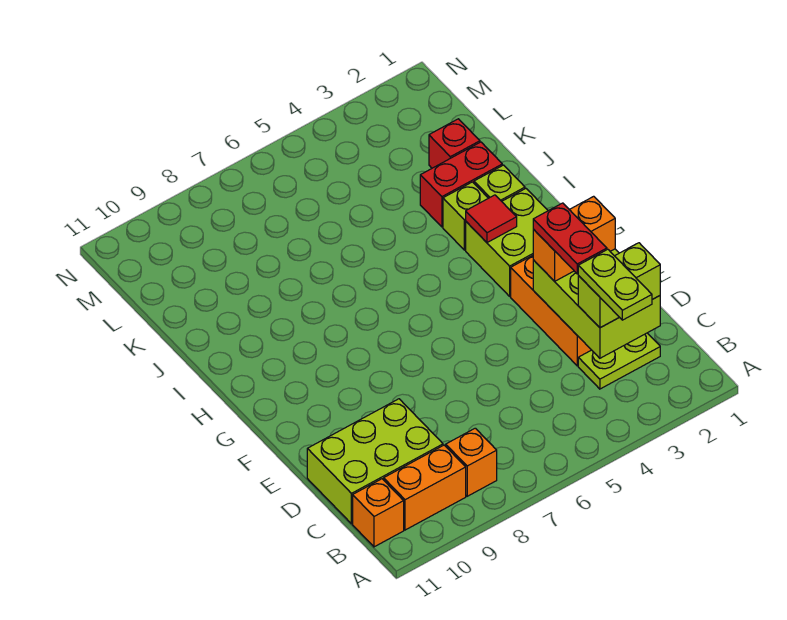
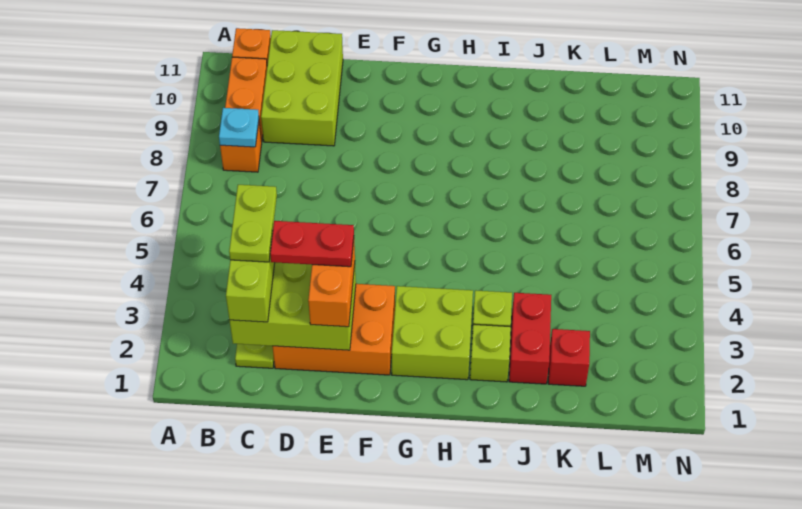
lime 1x2 plate [578,249,652,320] -> lime 1x2 plate turned to [229,185,277,262]
none -> cyan 1x1 plate [219,108,259,147]
red 1x1 tile [466,195,517,243] -> none

